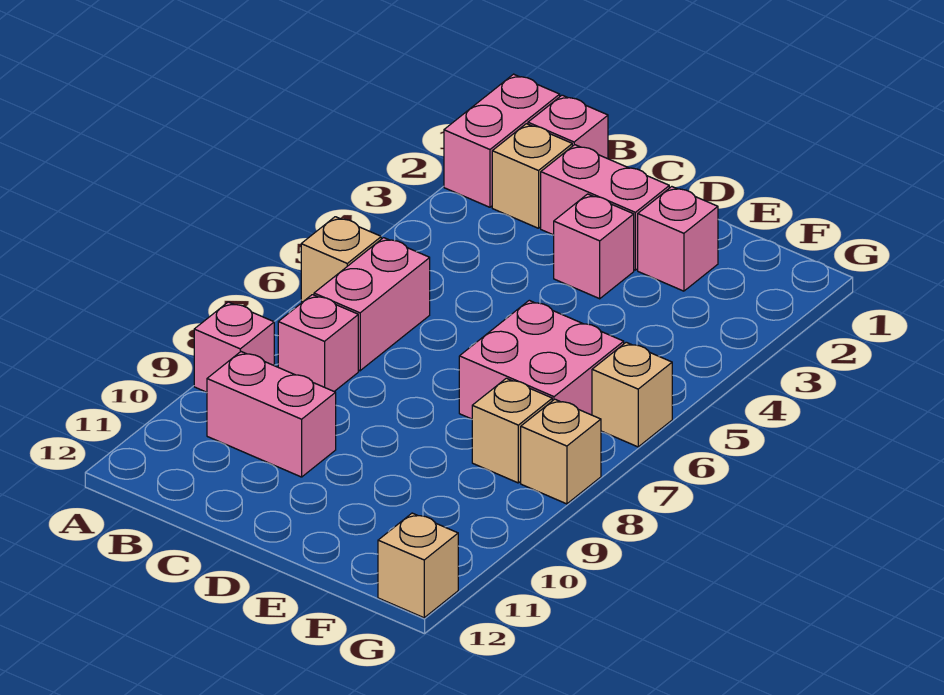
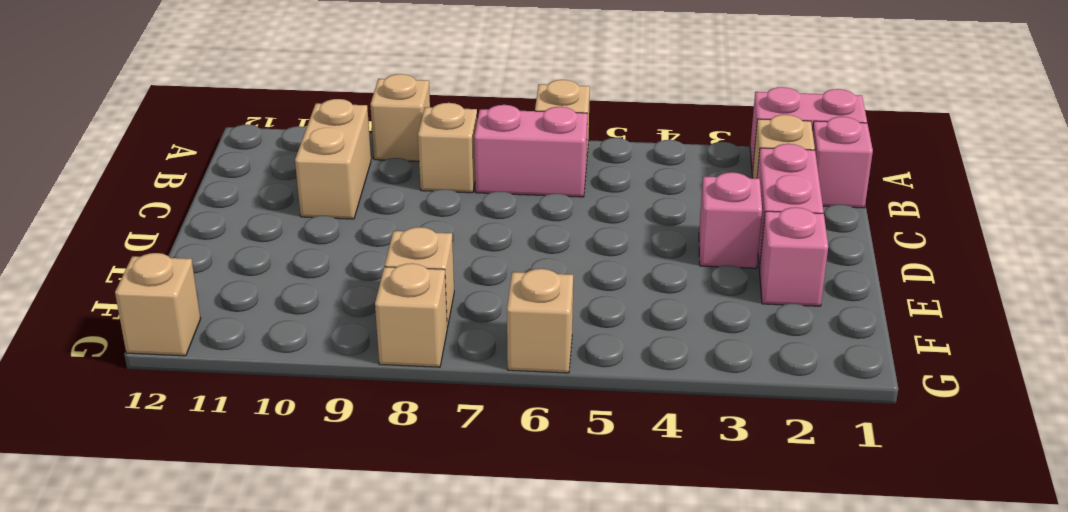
pink 1x1 brick [194,302,274,392] -> tan 1x1 brick [370,74,430,161]
pink 1x1 brick [278,295,358,391] -> tan 1x1 brick [418,103,477,193]
pink 1x2 brick [207,352,336,477] -> tan 1x2 brick [295,99,371,219]
pink 2x2 brick [459,300,624,419] -> none

